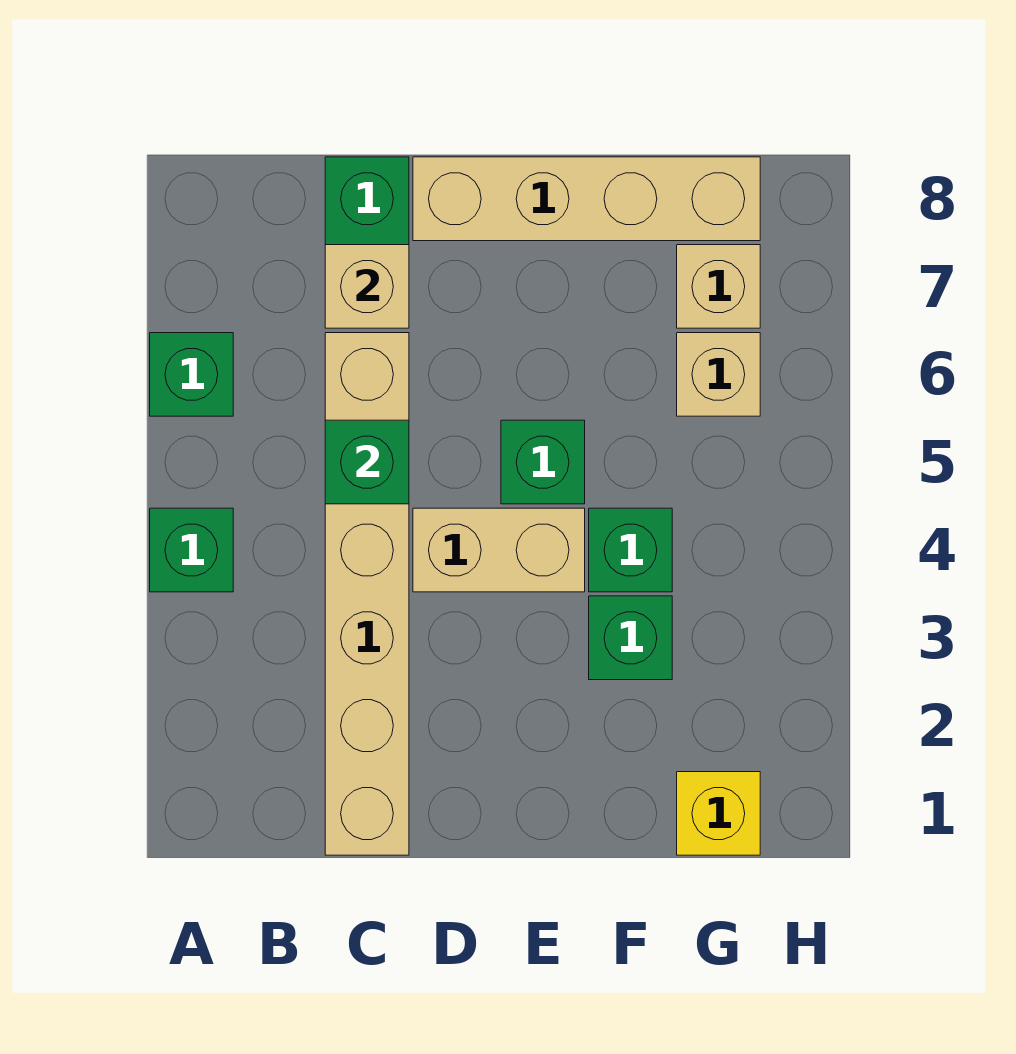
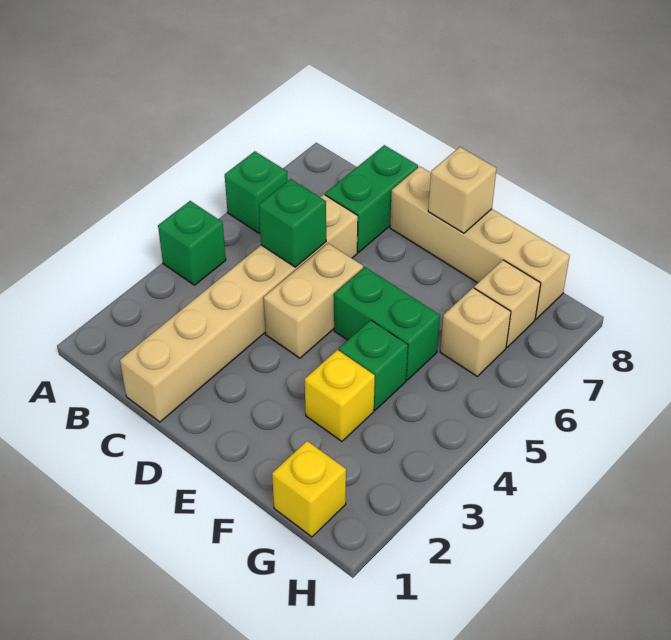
tan 1x1 brick [325,245,409,328] -> tan 1x1 brick moved to [428,147,497,233]
tan 1x2 brick [413,508,585,592] -> tan 1x2 brick turned to [264,243,363,358]
green 1x1 brick [501,420,585,504] -> green 1x2 brick [334,267,440,380]
green 1x1 brick [589,596,672,680] -> yellow 1x1 brick [305,350,375,441]

